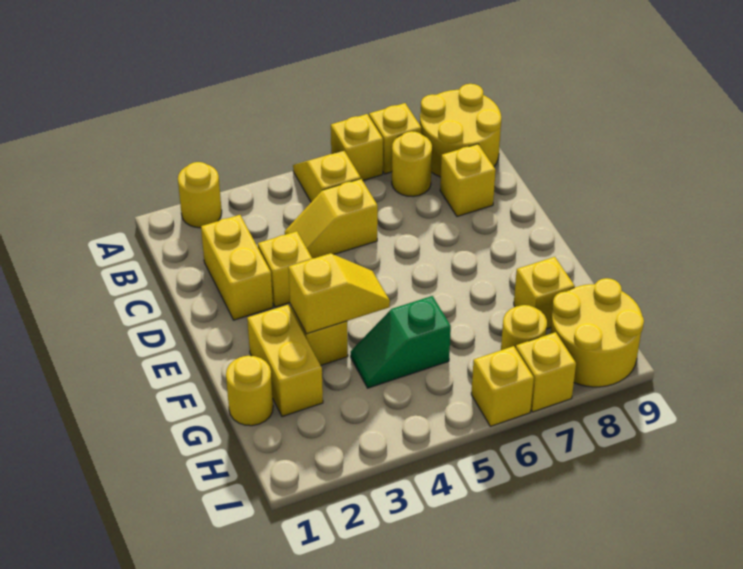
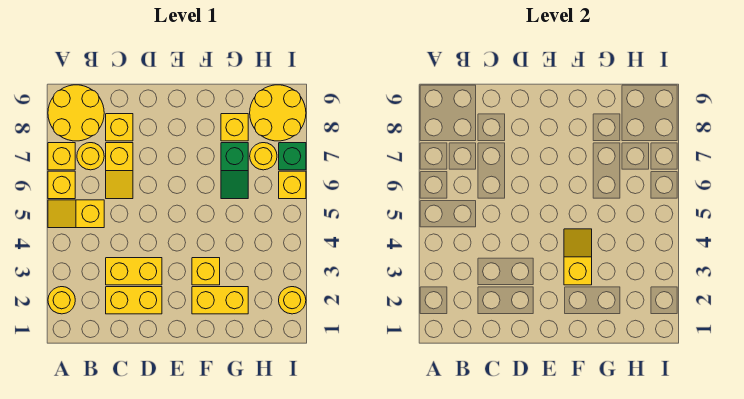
yellow 1x2 slope [285,179,378,258] -> yellow 1x2 slope moved to [106,143,133,199]
yellow 1x1 brick [258,231,312,307] -> yellow 1x2 brick [106,258,162,285]
yellow 1x1 round brick [226,356,273,426] -> yellow 1x1 round brick moved to [279,287,306,314]
green 1x2 slope [351,296,451,388] -> green 1x2 slope moved to [221,143,248,199]
yellow 1x1 brick [516,332,576,412] -> green 1x1 brick [279,143,306,170]

